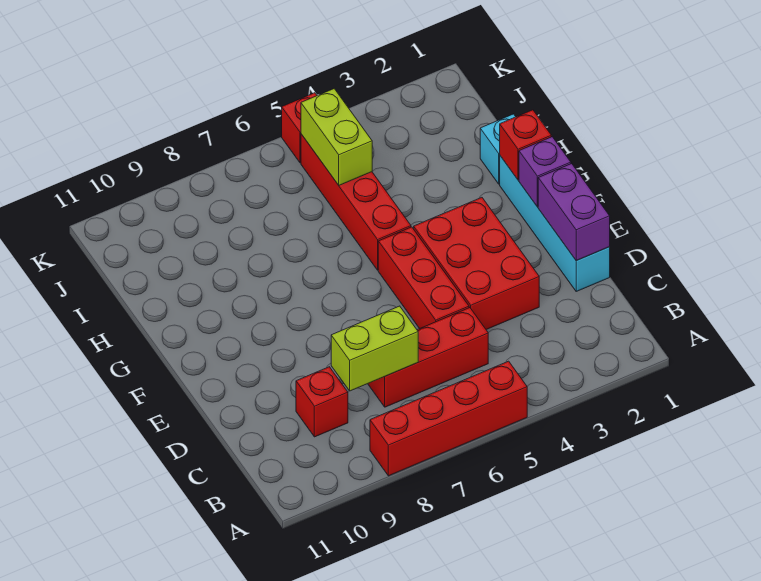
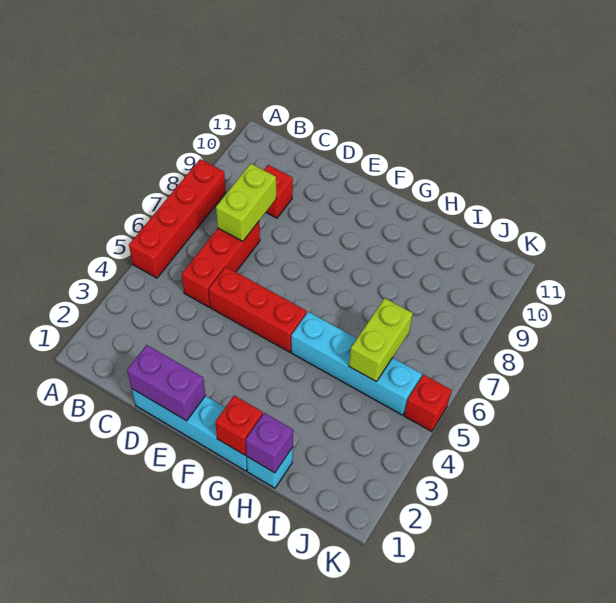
red 2x3 brick [414,198,539,330] -> none
purple 1x1 brick [519,137,571,207] -> purple 1x1 brick moved to [246,413,293,473]
red 1x4 brick [301,134,411,270] -> cyan 1x4 brick [291,312,422,415]
lime 1x2 brick [301,89,372,185] -> lime 1x2 brick turned to [349,298,413,382]

